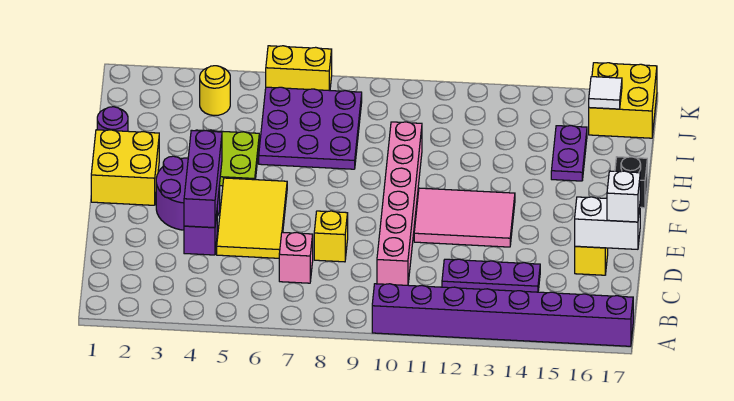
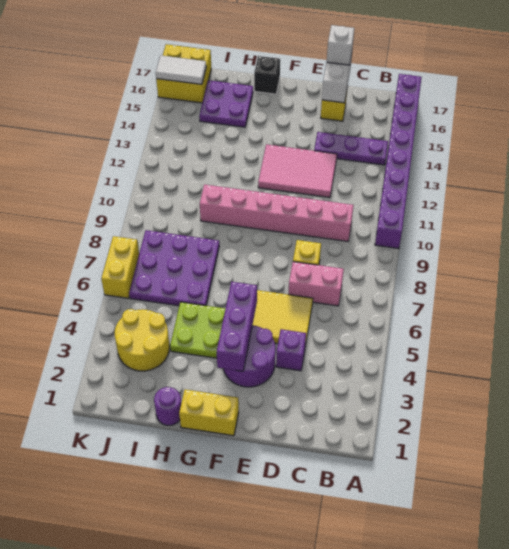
pink 1x1 brick [279,232,313,283] -> pink 1x2 brick [288,262,344,306]
purple 1x3 plate [442,259,540,292] -> purple 1x3 plate turned to [314,132,388,165]
purple 1x3 brick [184,130,222,228] -> purple 1x3 brick turned to [217,282,257,371]
pink 2x3 tile [414,188,515,247] -> pink 2x3 tile turned to [258,144,337,197]
yellow 2x2 brick [91,130,159,205] -> yellow 1x2 brick [179,390,239,436]
purple 1x2 plate [551,126,587,181] -> purple 2x2 plate [199,80,253,127]
yellow 1x1 round brick [200,66,230,116] -> yellow 2x2 round brick [115,309,170,371]
white 1x1 tile [589,77,622,109] -> white 1x2 tile [156,55,206,84]

